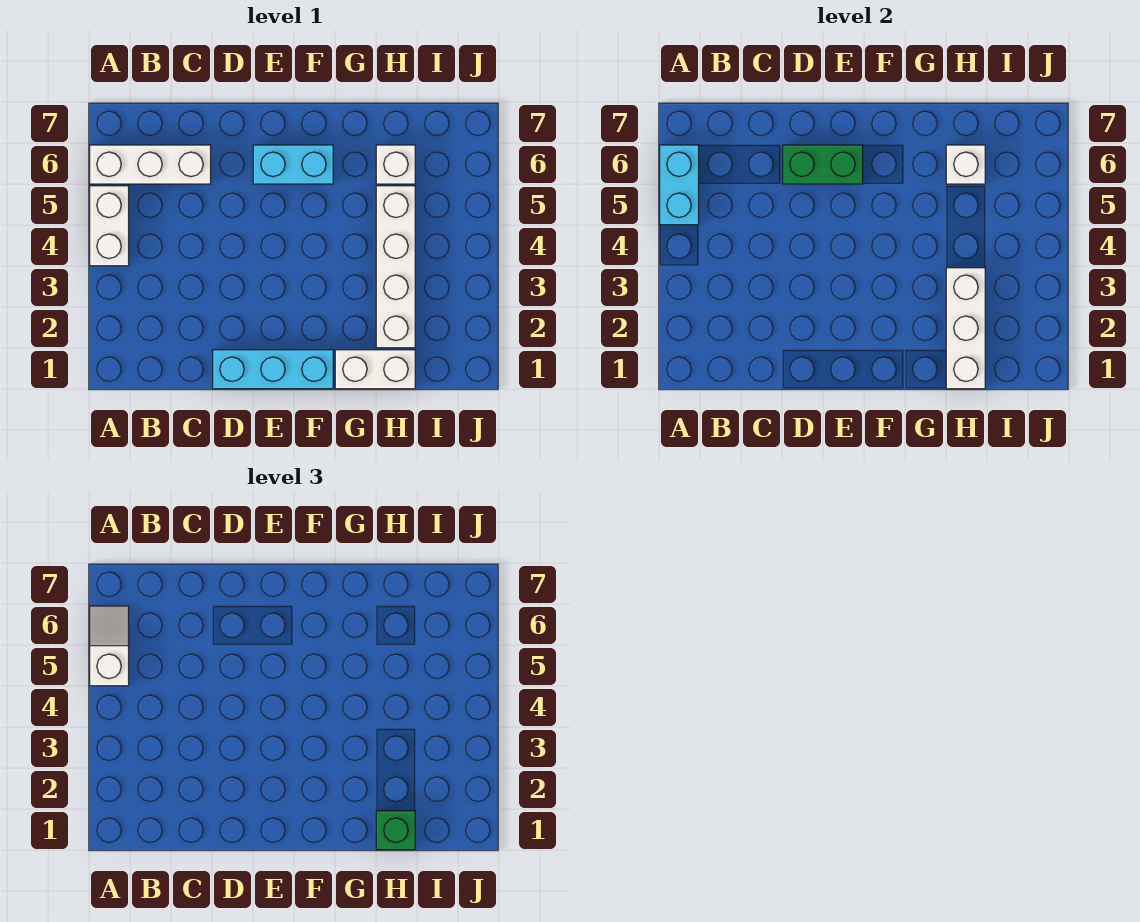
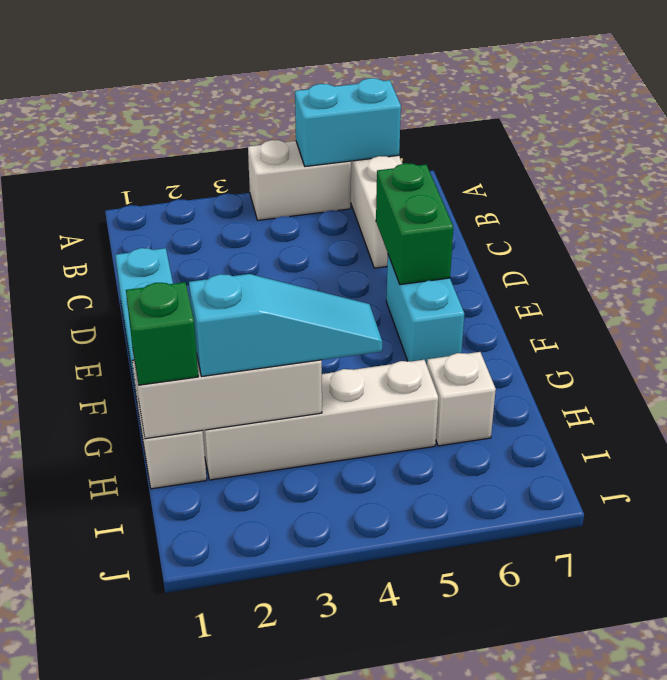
white 1x2 slope [90,606,129,686] -> none
none -> cyan 1x3 slope [189,274,382,376]
white 1x1 brick [946,145,985,184] -> none

